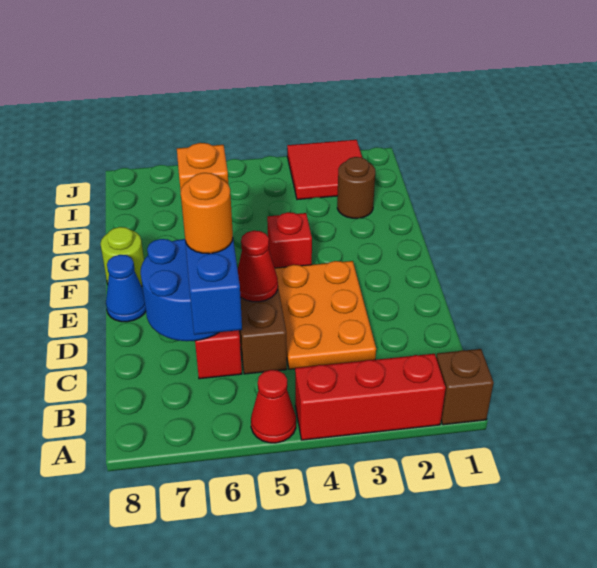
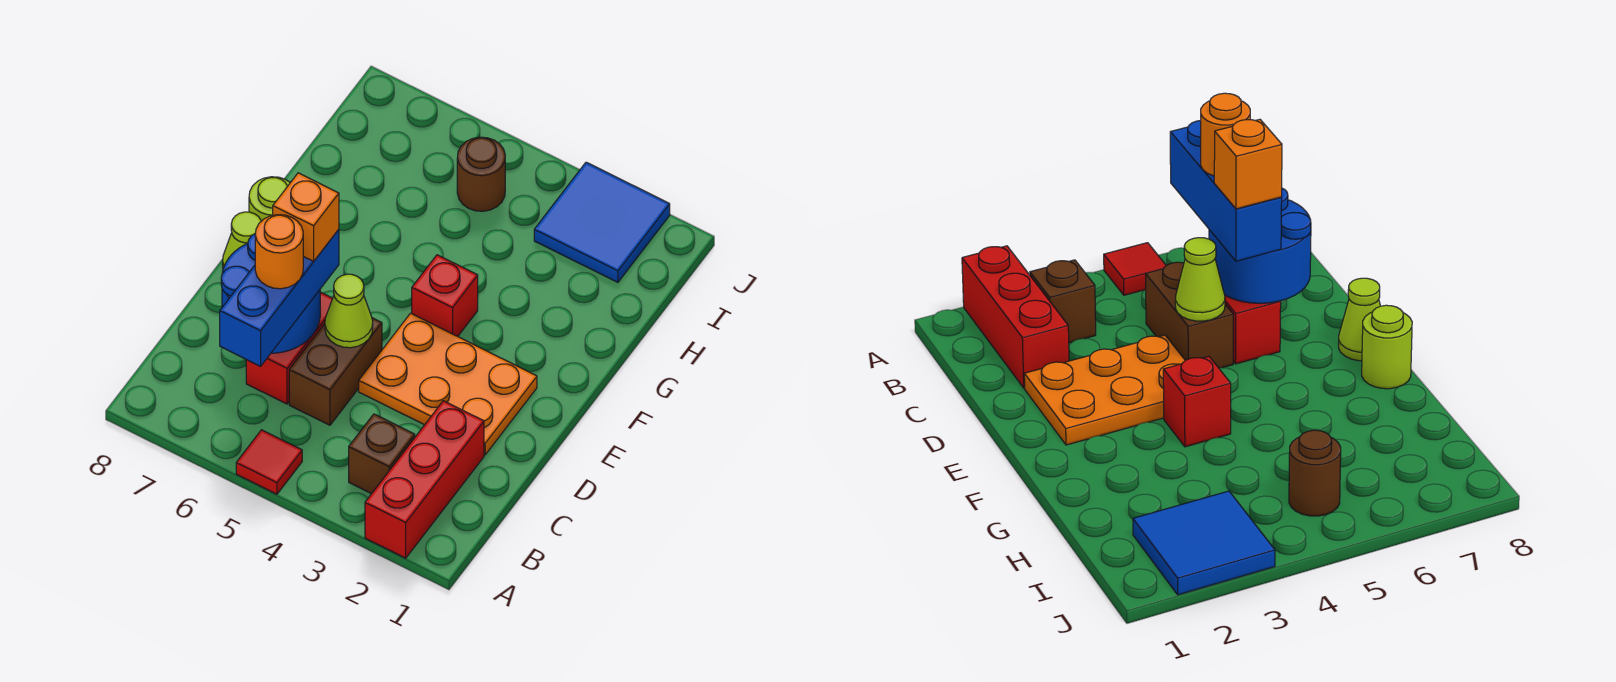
brown 1x1 brick [436,349,494,425] -> brown 1x1 brick moved to [349,414,415,494]
red 1x3 brick [295,354,446,440] -> red 1x3 brick turned to [365,401,484,558]
red 1x1 cone [251,370,296,443] -> red 1x1 tile [236,430,302,494]
orange 2x3 plate [275,261,376,369] -> orange 2x3 plate turned to [359,313,537,455]
red 1x1 cone [238,231,278,302] -> lime 1x1 cone [325,274,373,348]
blue 1x1 cone [106,255,146,322] -> lime 1x1 cone [223,212,261,268]
brown 1x1 round brick [337,157,375,218] -> brown 1x1 round brick moved to [457,137,505,211]
red 2x2 tile [287,140,362,200] -> blue 2x2 tile [534,162,670,282]

